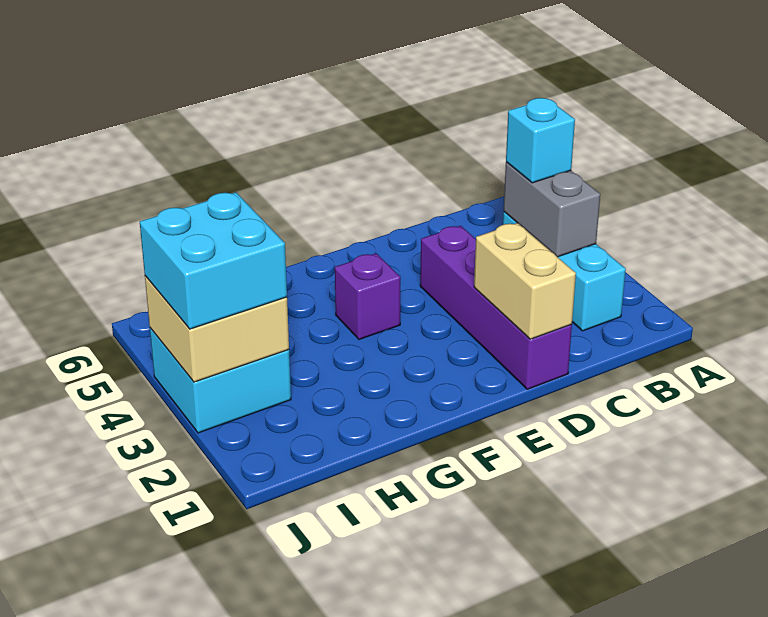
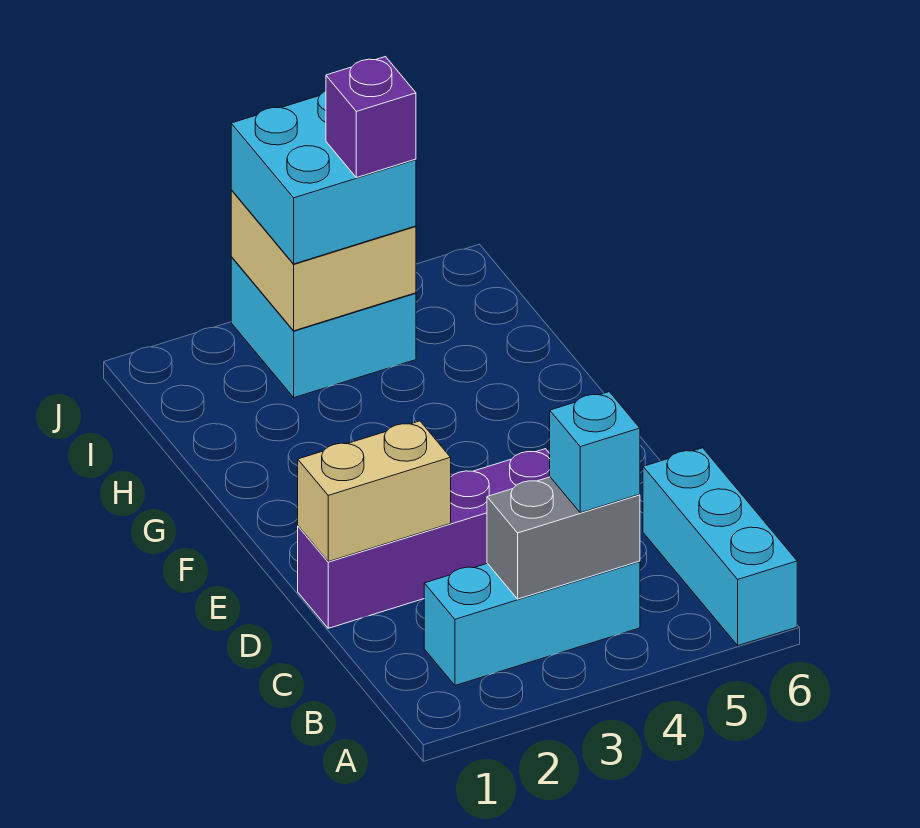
none -> cyan 1x3 brick [643,448,797,645]
purple 1x1 brick [335,253,400,339] -> purple 1x1 brick moved to [326,57,416,178]

